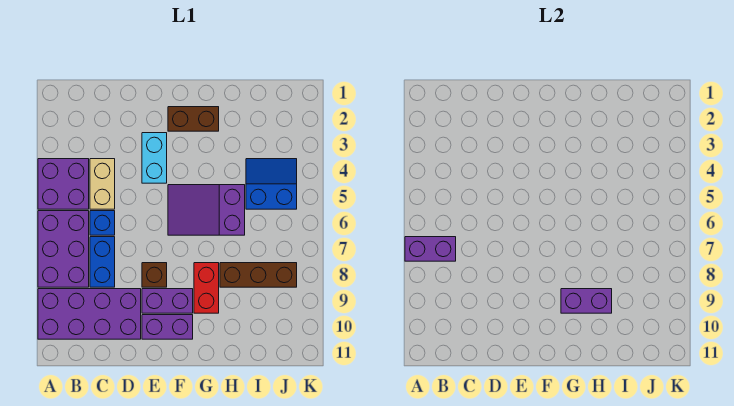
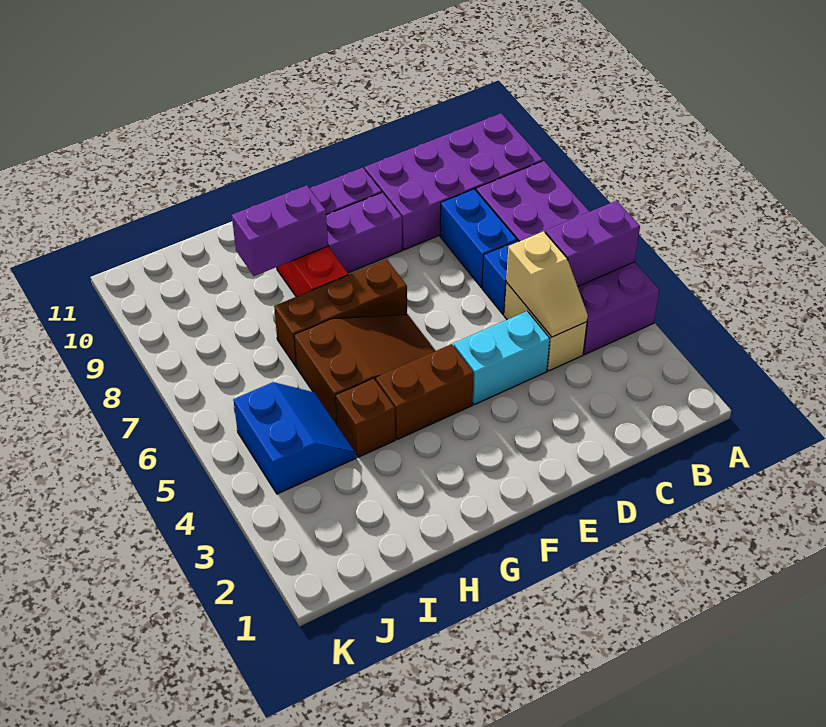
purple 1x2 brick [405,237,456,261] -> purple 1x2 brick moved to [545,201,640,287]
none -> tan 1x2 slope [506,231,588,337]
cyan 1x2 brick [142,133,167,183] -> cyan 1x2 brick turned to [454,311,550,405]
brown 1x1 brick [142,263,167,287] -> brown 1x1 brick moved to [336,378,395,457]
brown 1x2 brick [168,107,219,131] -> brown 1x2 brick moved to [376,344,474,439]
purple 2x3 slope [168,185,245,235] -> brown 2x3 slope [294,314,435,425]
brown 1x3 brick [220,263,297,287] -> brown 1x3 brick moved to [274,259,407,367]
blue 2x2 slope [246,159,297,209] -> blue 2x2 slope turned to [233,382,356,494]

